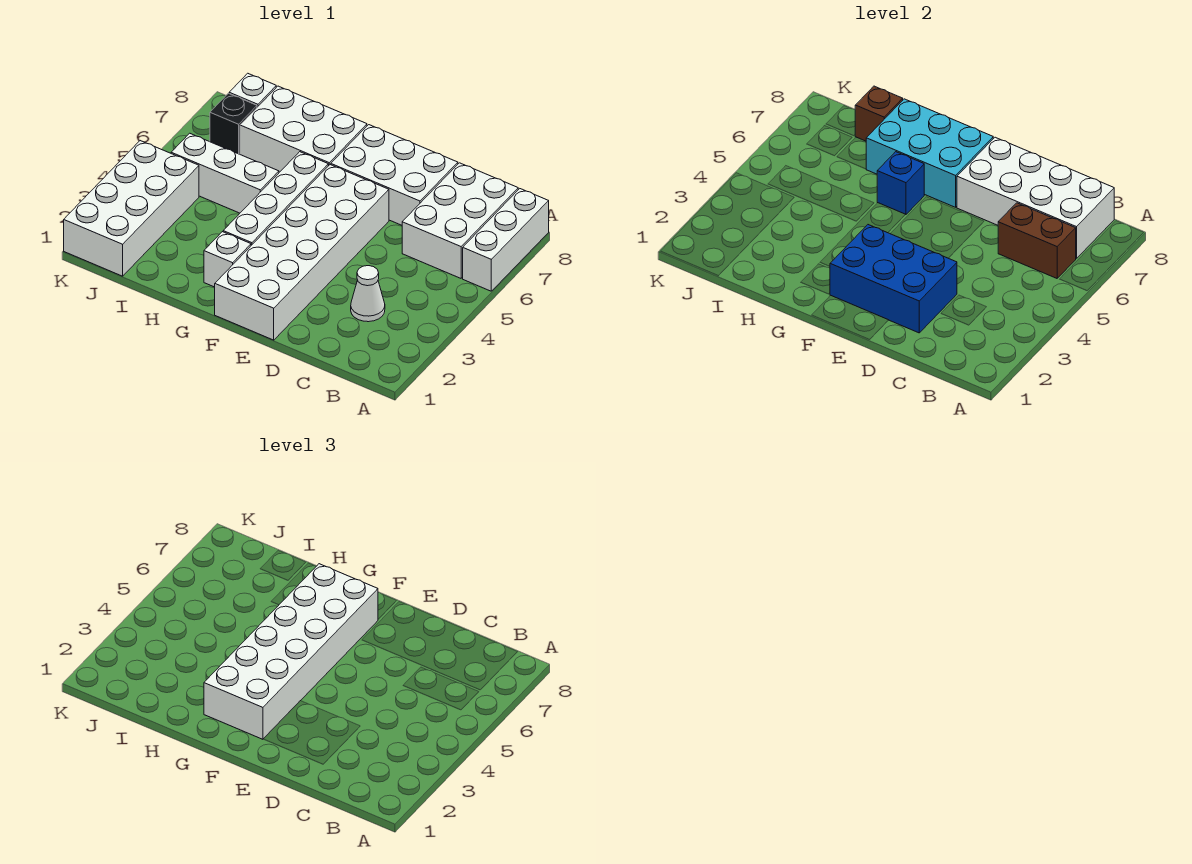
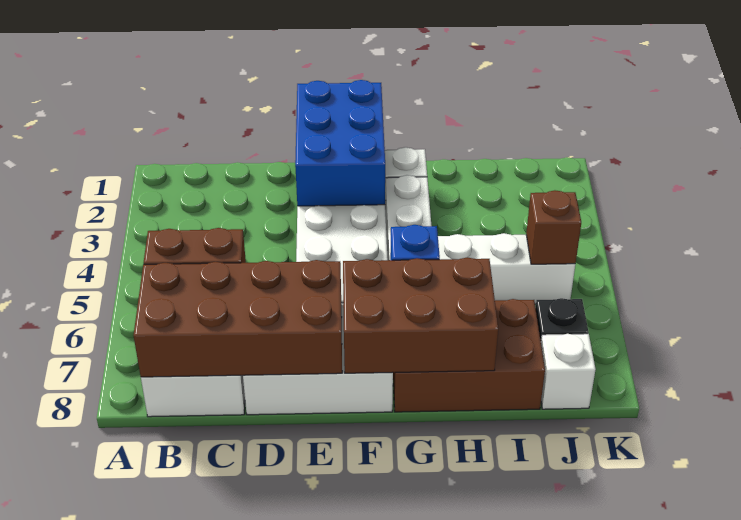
white 1x3 brick [463,189,549,291] -> none
white 2x4 brick [957,137,1114,259] -> brown 2x4 brick [134,260,342,377]
white 1x1 cone [351,266,385,322] -> none
blue 2x3 brick [830,225,957,333] -> blue 2x3 brick turned to [295,80,385,206]
white 2x6 brick [204,564,378,739] -> none
cyan 2x3 brick [866,99,993,207] -> brown 2x3 brick [343,258,498,373]
white 2x3 brick [240,86,367,172] -> brown 2x3 brick [393,299,545,412]
brown 1x1 brick [855,86,903,141] -> brown 1x1 brick moved to [526,190,581,264]
white 2x4 brick [64,141,199,276] -> none

